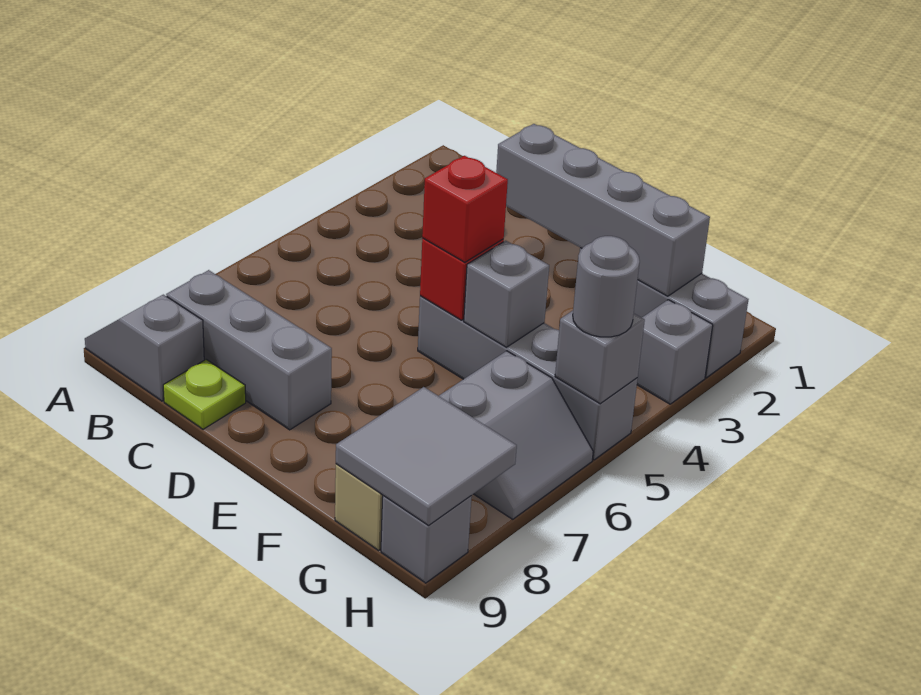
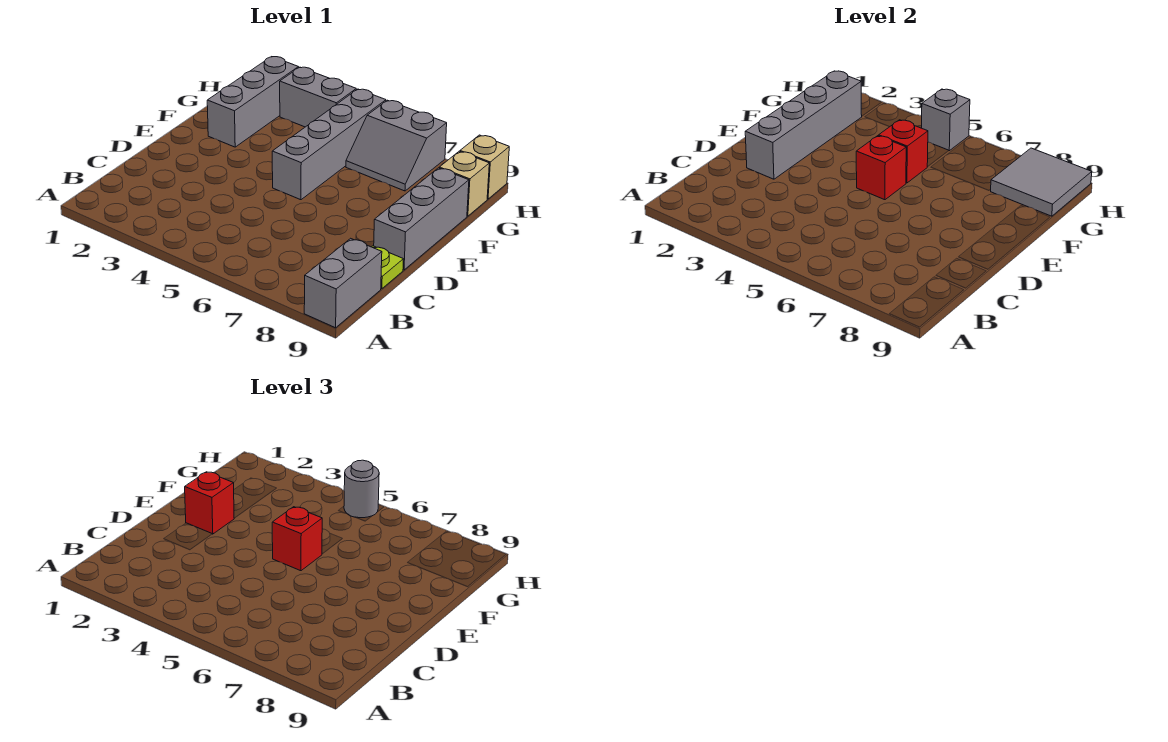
grey 1x2 slope [85,295,204,401] -> grey 1x2 brick [304,238,382,328]
grey 1x3 brick [166,270,332,430] -> grey 1x3 brick moved to [374,168,469,270]
none -> red 1x1 brick [185,472,234,534]
grey 1x1 brick [464,241,549,347] -> red 1x1 brick [879,120,928,183]
grey 2x2 slope [439,351,593,519] -> grey 2x2 slope turned to [346,100,447,191]
grey 1x1 brick [637,300,713,404] -> grey 1x2 brick [280,67,356,127]
grey 1x1 brick [381,496,472,583] -> tan 1x1 brick [460,135,509,199]

